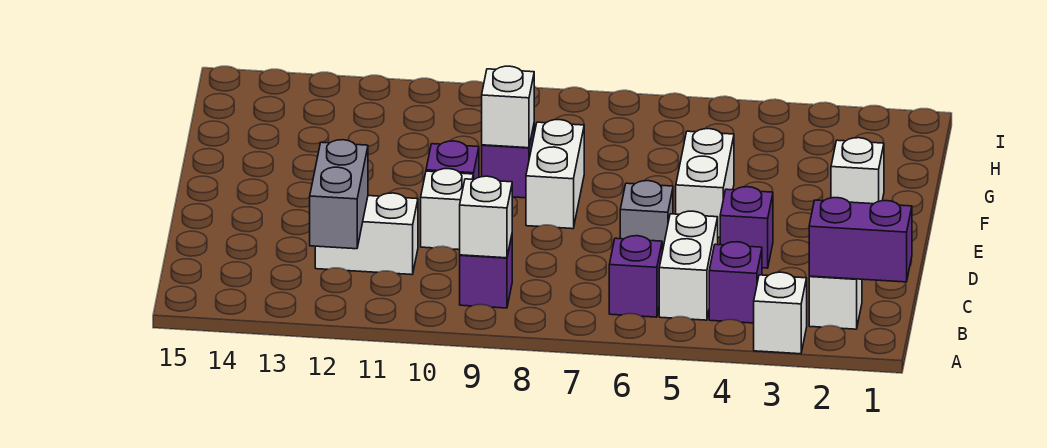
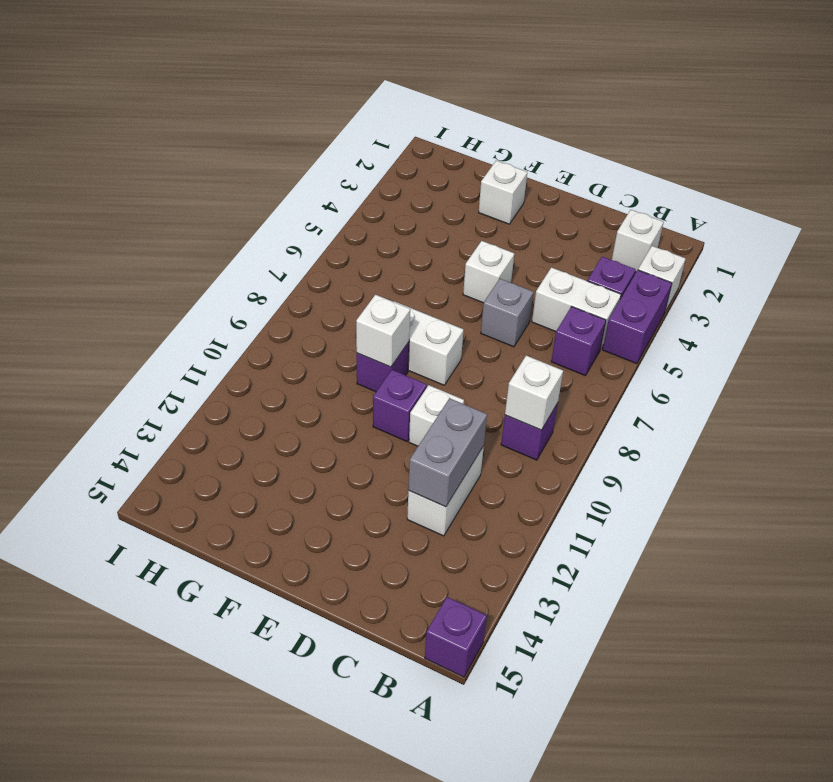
purple 1x2 brick [809,198,912,282] -> purple 1x2 brick moved to [603,270,672,364]
grey 1x2 brick [310,140,368,249] -> grey 1x2 brick turned to [408,398,487,507]
purple 1x1 brick [720,187,773,268] -> purple 1x1 brick moved to [425,597,487,677]
white 1x2 brick [676,129,734,237] -> white 1x1 brick [463,241,514,303]

